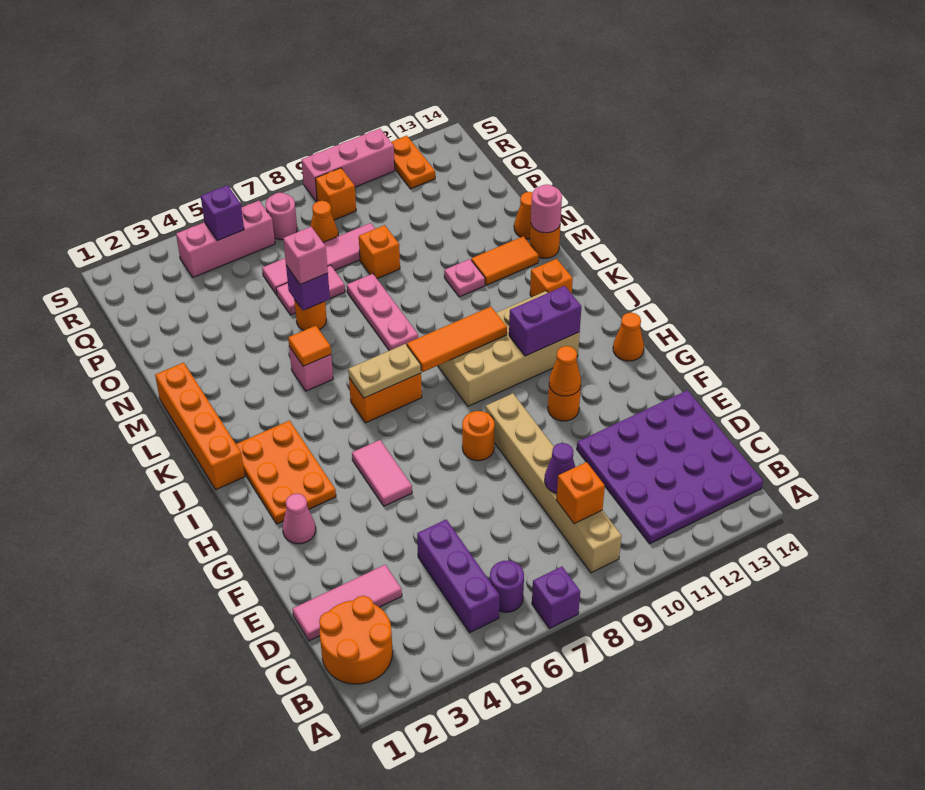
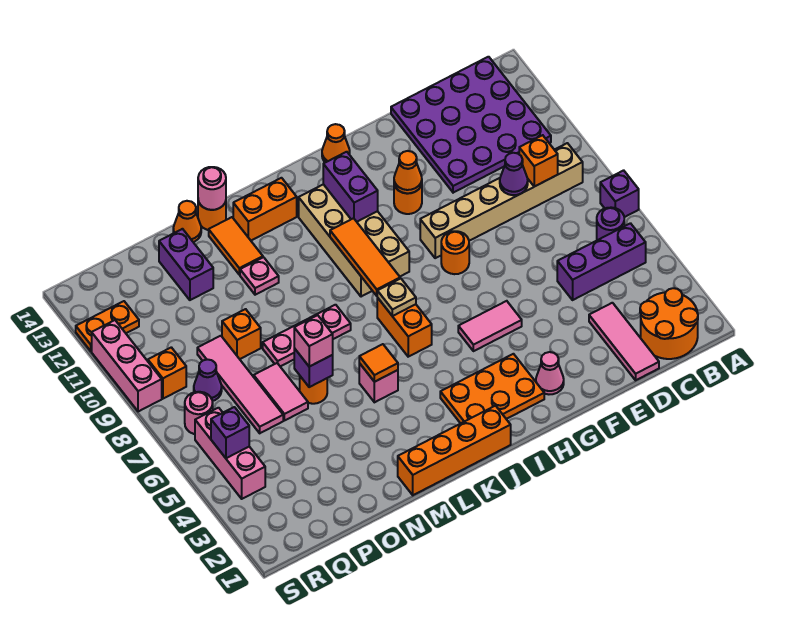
tan 1x2 plate [348,344,421,398] -> tan 1x1 plate [377,278,416,316]
orange 1x1 brick [530,259,573,297] -> orange 1x2 brick [233,178,297,240]
none -> purple 1x2 brick [159,229,213,300]
orange 1x1 cone [310,201,338,242] -> purple 1x1 cone [194,359,222,401]

